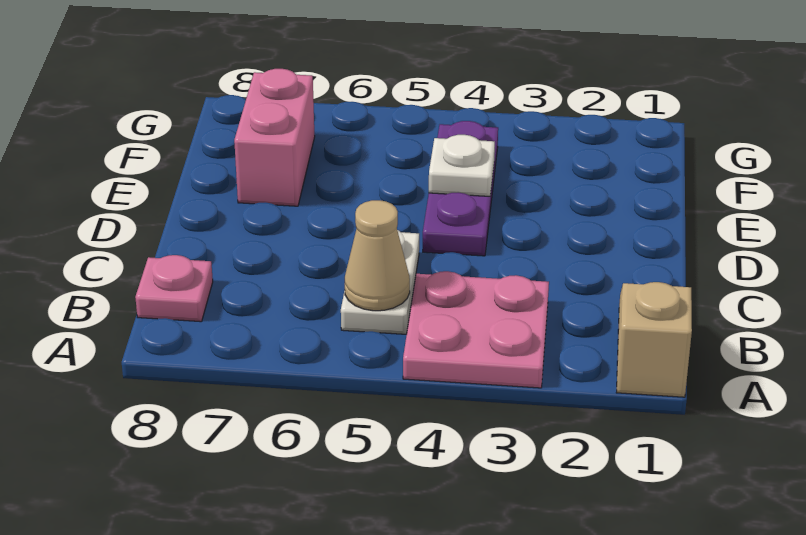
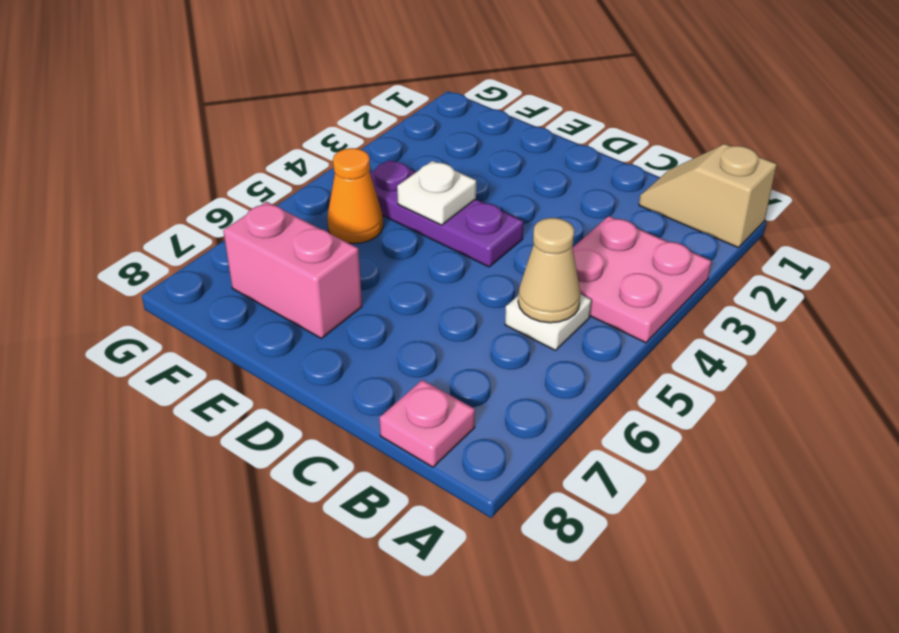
white 1x2 plate [341,230,419,334] -> white 1x1 plate [505,294,591,350]
none -> orange 1x1 cone [327,148,383,243]

